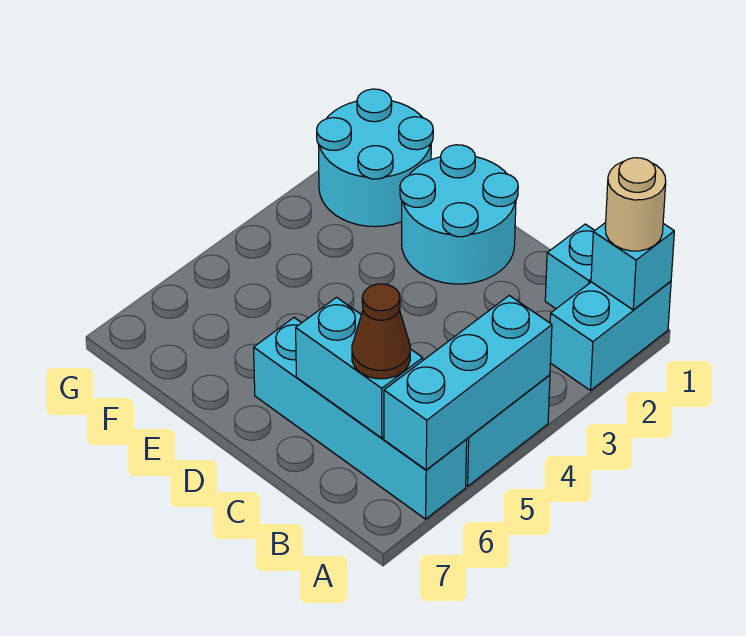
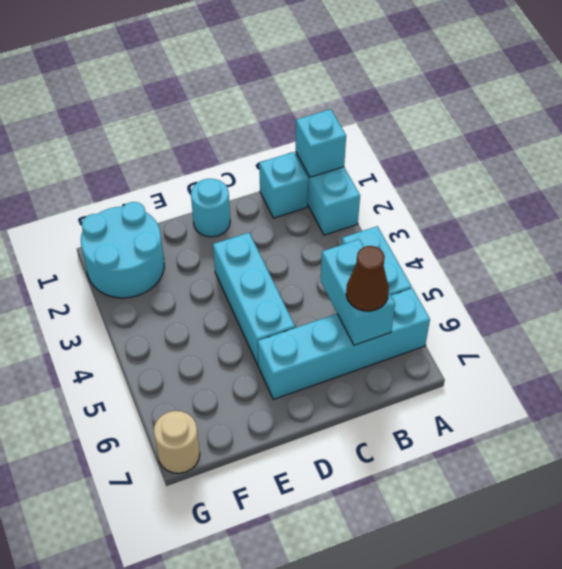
tan 1x1 round brick [605,158,666,251] -> tan 1x1 round brick moved to [154,411,200,473]
cyan 1x3 brick [384,296,552,470] -> cyan 1x3 brick moved to [213,233,295,365]
cyan 1x2 brick [296,297,423,438] -> cyan 1x2 brick turned to [321,239,395,345]
cyan 2x2 round brick [400,145,518,284] -> cyan 1x1 round brick [191,179,230,237]

